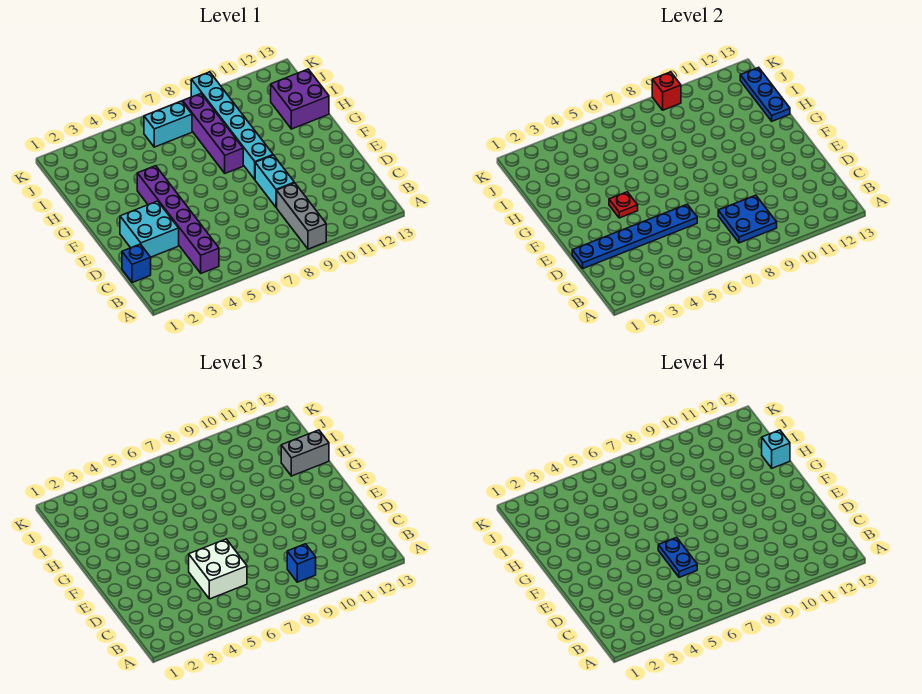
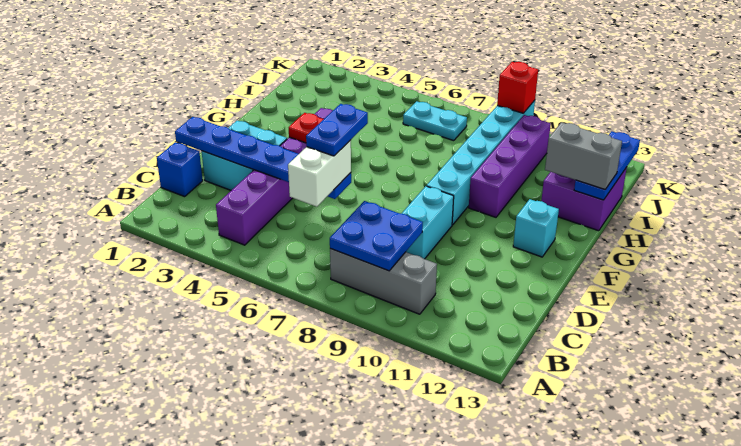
grey 1x3 brick [277,183,326,249] -> grey 1x3 brick turned to [330,249,437,314]
blue 1x1 brick [287,544,316,582] -> none
white 2x2 brick [189,539,247,599] -> white 1x2 brick [288,140,351,207]
purple 1x4 brick [183,94,243,173] -> purple 1x4 brick moved to [469,115,551,217]
cyan 1x1 brick [762,430,790,468] -> cyan 1x1 brick moved to [513,199,559,257]
cyan 1x2 brick [144,101,192,147] -> cyan 1x2 plate [403,101,467,141]

